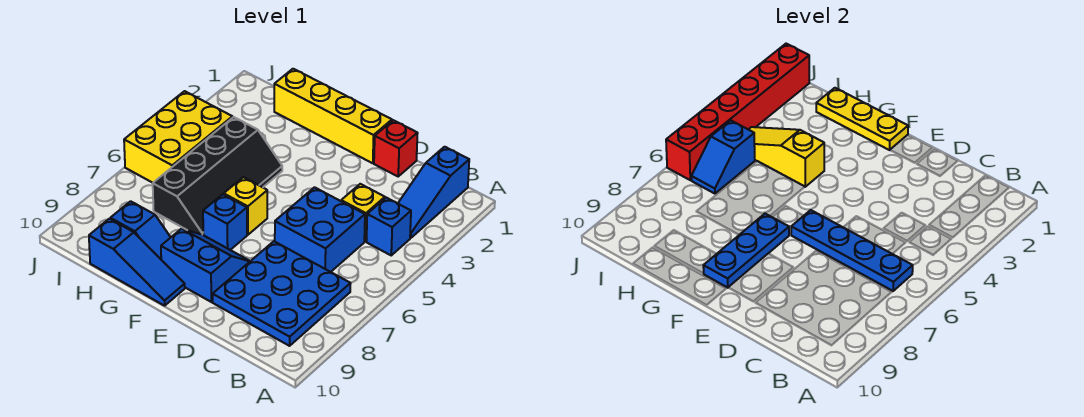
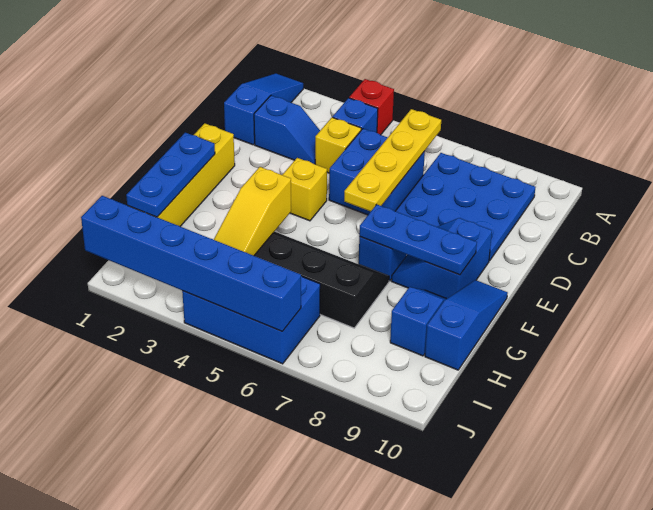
blue 1x3 slope [398,147,469,238] -> blue 1x3 slope turned to [224,73,303,145]
blue 1x4 plate [791,210,913,291] -> yellow 1x4 plate [344,109,441,211]
red 1x1 brick [374,120,418,176] -> red 1x1 brick moved to [349,79,394,135]
yellow 1x3 plate [816,88,908,150] -> blue 1x3 plate [126,133,215,217]
yellow 1x1 brick [224,177,267,235] -> yellow 1x1 brick moved to [282,158,327,221]
yellow 2x3 brick [124,91,233,183] -> blue 2x3 brick [182,276,320,364]
blue 1x2 slope [691,120,755,194] -> blue 1x2 slope moved to [254,96,320,164]
red 1x6 brick [666,44,809,180] -> blue 1x6 brick [81,196,301,331]

